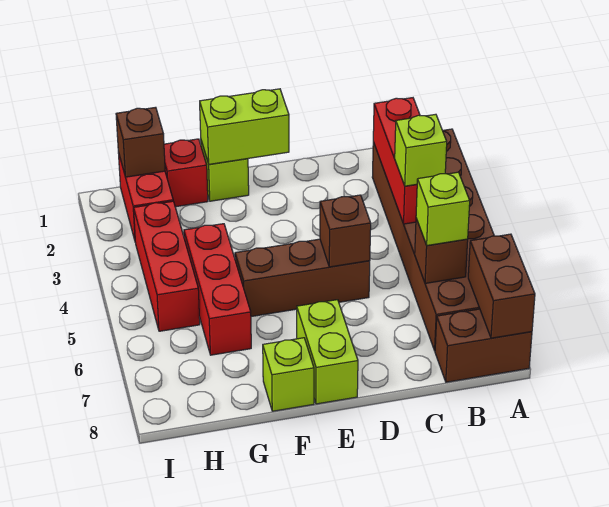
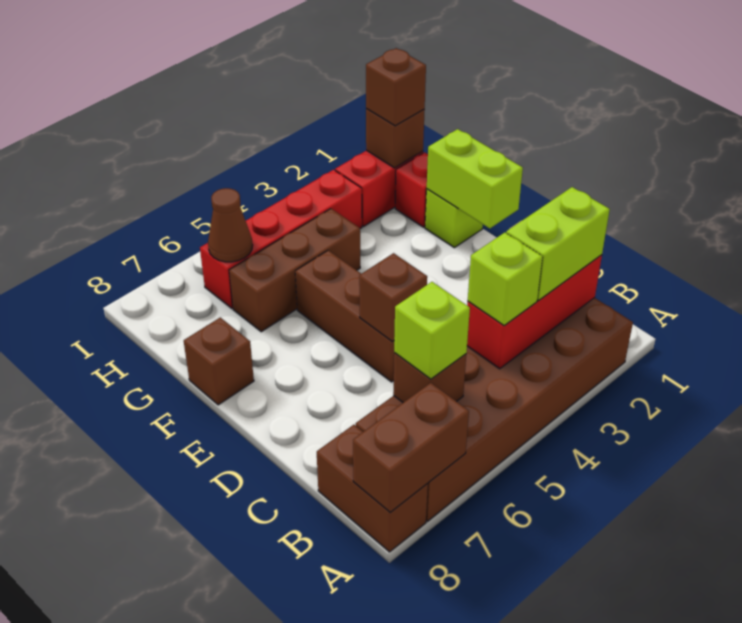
lime 1x2 brick [297,300,358,404] -> lime 1x2 brick moved to [506,187,610,300]
lime 1x1 brick [263,338,314,411] -> brown 1x1 brick [184,318,254,405]
red 1x3 brick [184,224,251,355] -> brown 1x3 brick [229,209,360,332]
none -> brown 1x1 brick [366,48,426,126]
red 1x3 brick [134,201,200,331] -> red 1x4 brick [200,170,362,308]
none -> brown 1x1 cone [208,188,253,262]

